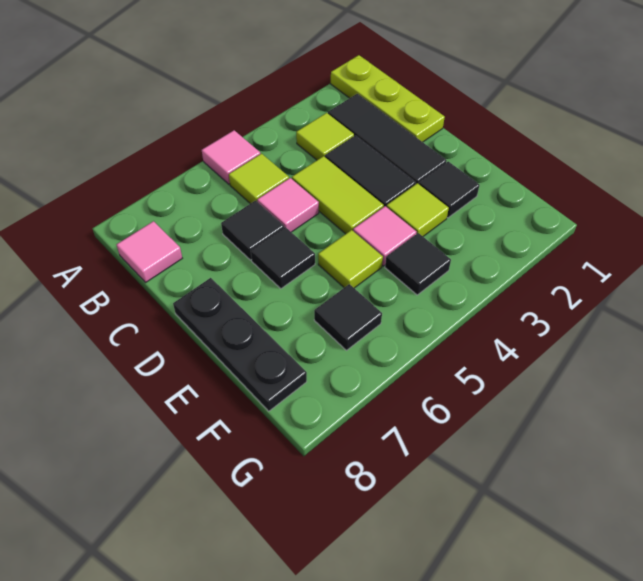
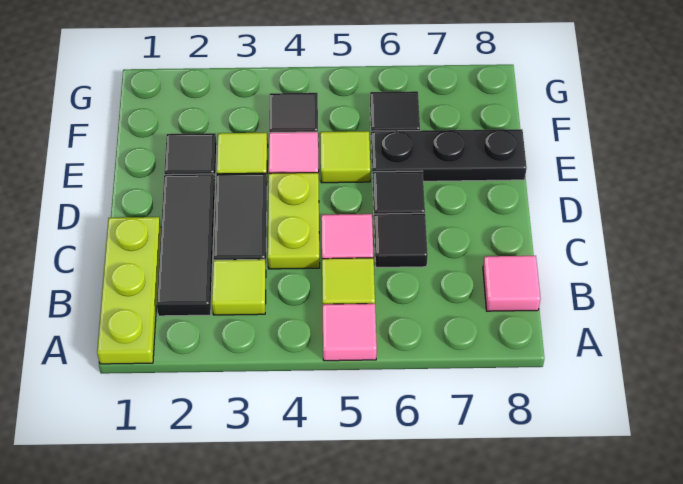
lime 1x2 tile [292,156,384,234] -> lime 1x2 plate [268,173,320,269]
black 1x3 plate [173,278,307,411] -> black 1x3 plate turned to [371,129,527,181]

